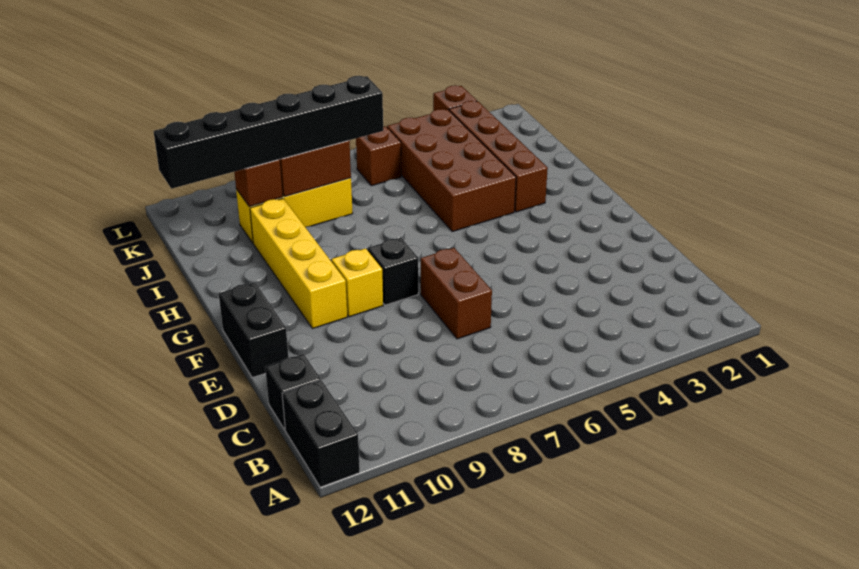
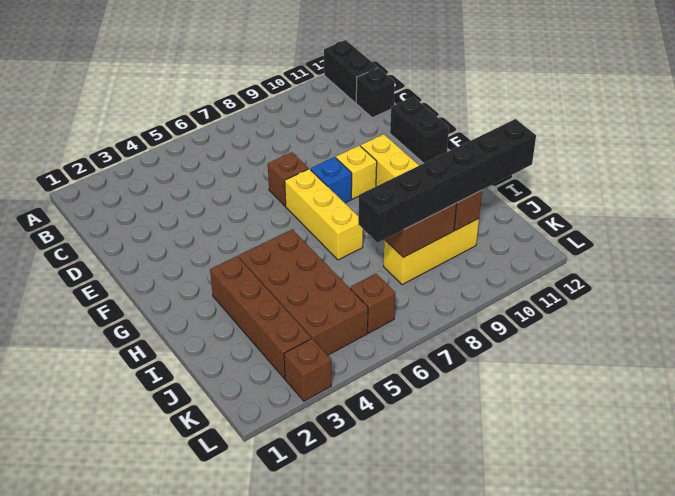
brown 1x2 brick [421,248,492,339] -> brown 1x1 brick [268,152,308,206]
none -> yellow 1x3 brick [285,169,363,260]
black 1x1 brick [368,238,418,305] -> blue 1x1 brick [311,157,352,203]

